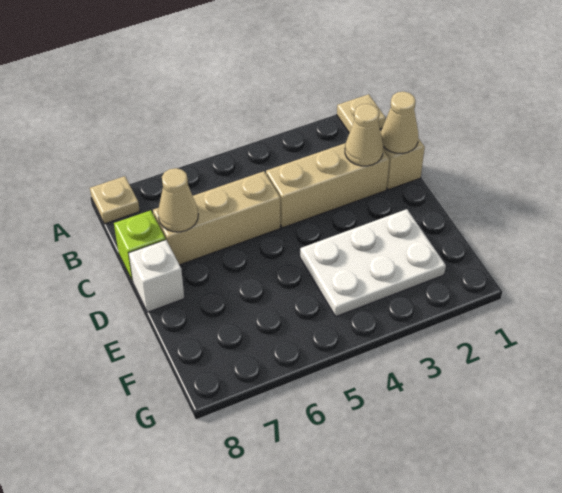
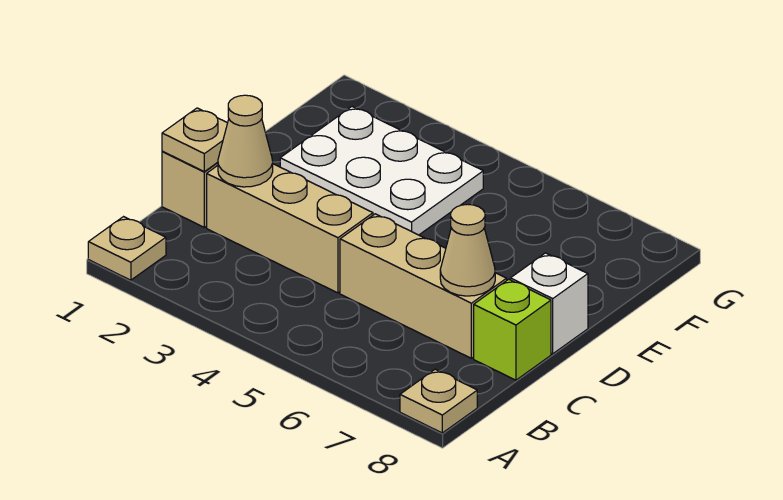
tan 1x1 cone [381,92,419,154] -> tan 1x1 plate [162,108,227,172]

